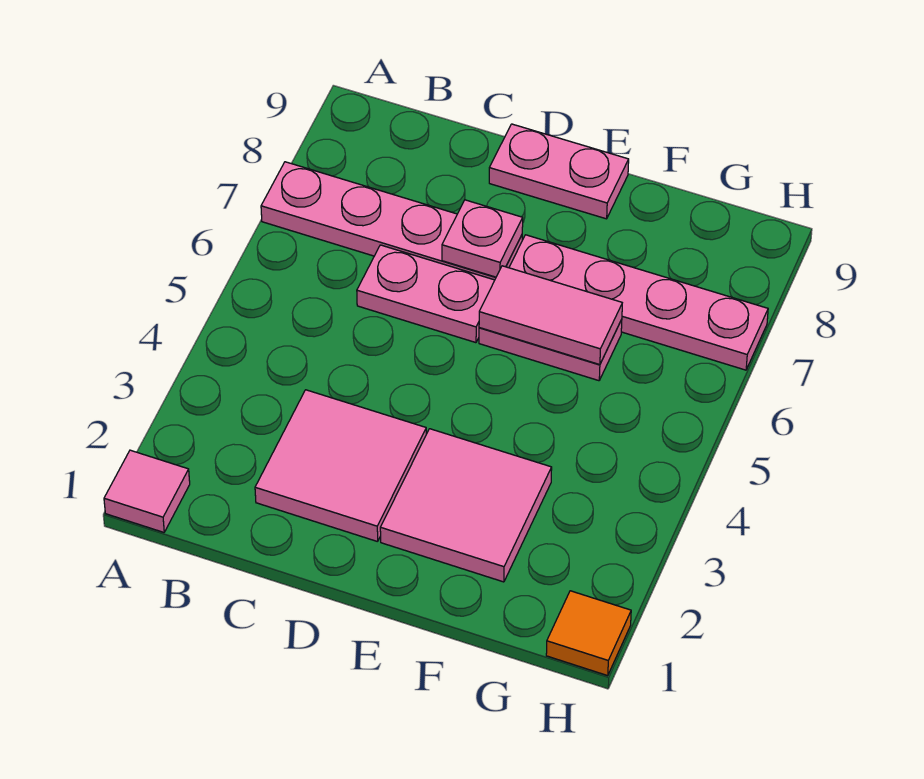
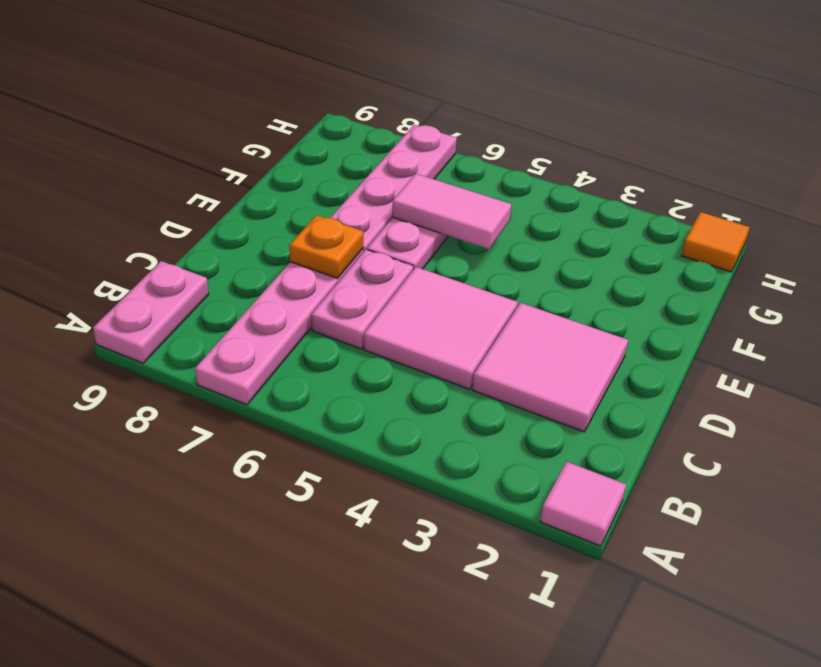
pink 1x1 plate [442,200,523,277] -> orange 1x1 plate [289,215,363,278]
pink 1x2 plate [489,124,629,219] -> pink 1x2 plate moved to [93,261,209,363]
pink 2x2 tile [380,429,552,582] -> pink 2x2 tile moved to [364,267,518,389]
pink 1x2 tile [479,266,622,365] -> pink 1x2 tile turned to [392,174,512,249]

